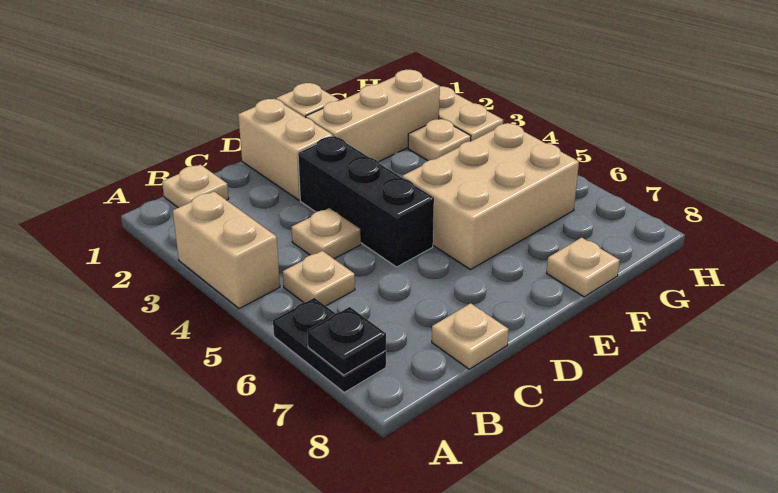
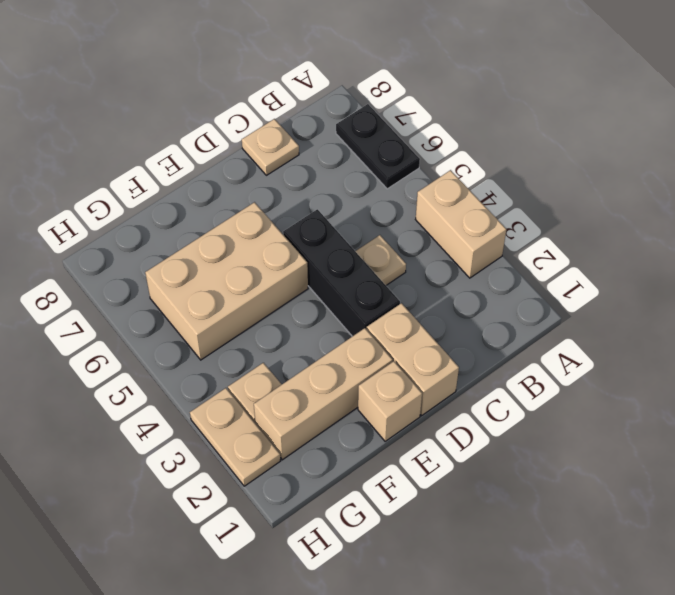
black 1x1 plate [307,307,386,375] -> none
tan 1x1 plate [162,165,229,208] -> none
tan 1x1 plate [283,251,355,306] -> none
tan 1x1 plate [547,238,620,297] -> none

